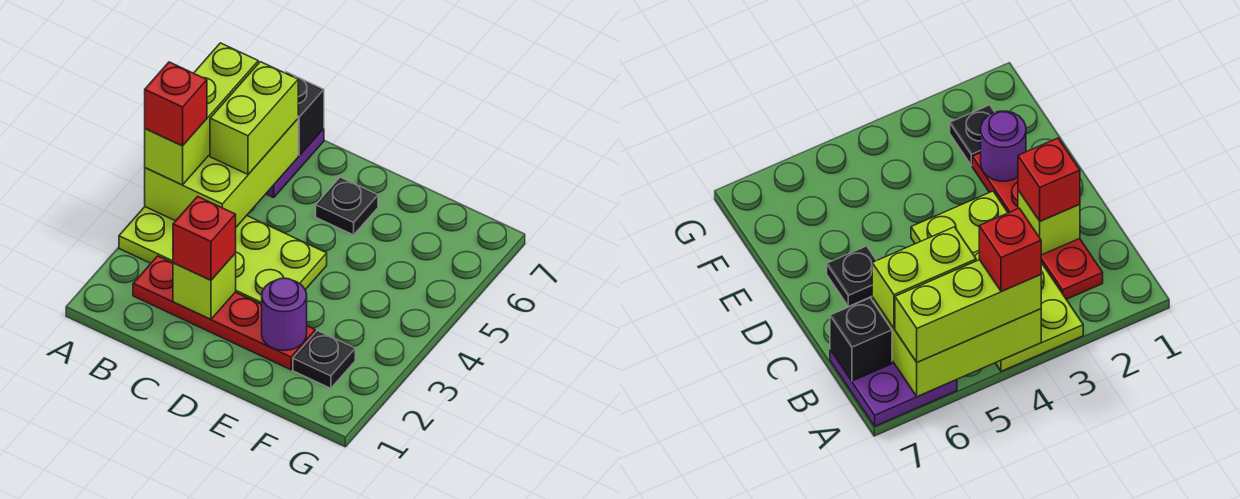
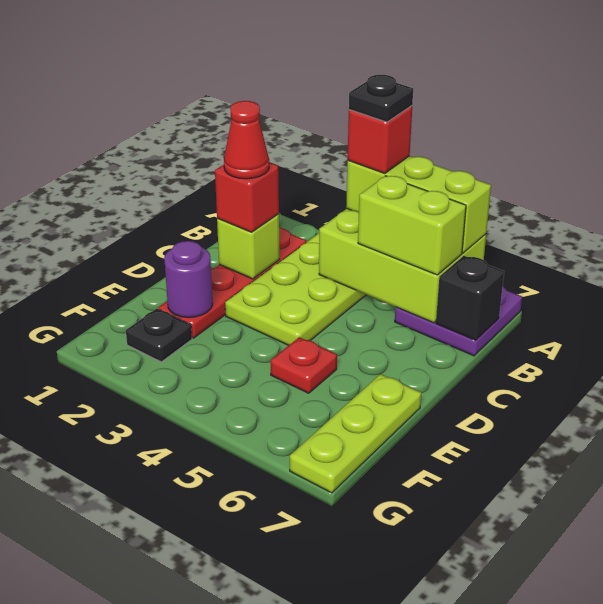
none -> red 1x1 cone [224,101,269,179]
black 1x1 plate [316,177,378,235] -> black 1x1 plate moved to [349,75,413,122]
none -> red 1x1 plate [271,337,337,393]
none -> lime 1x3 plate [290,374,421,493]

